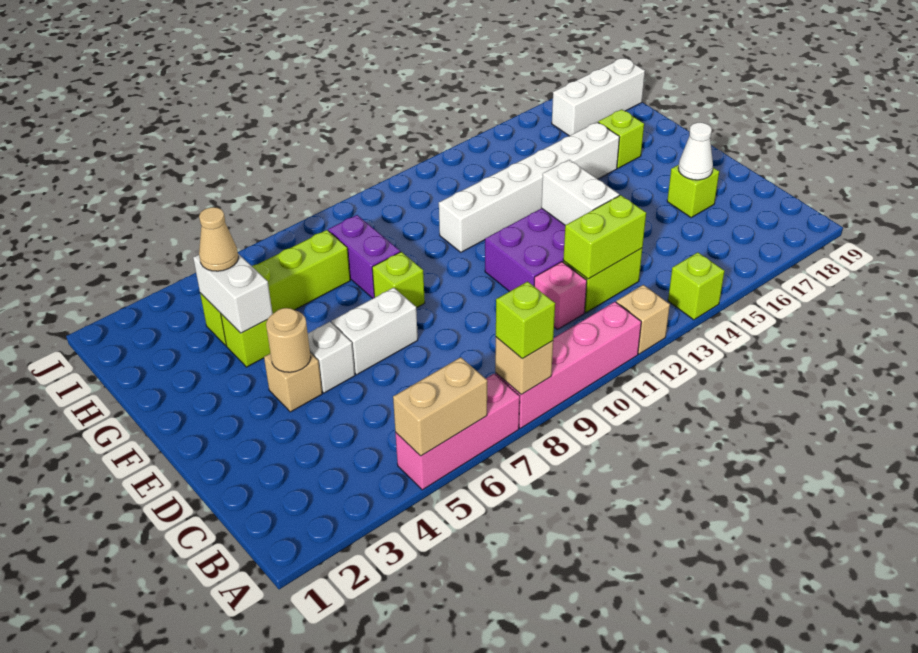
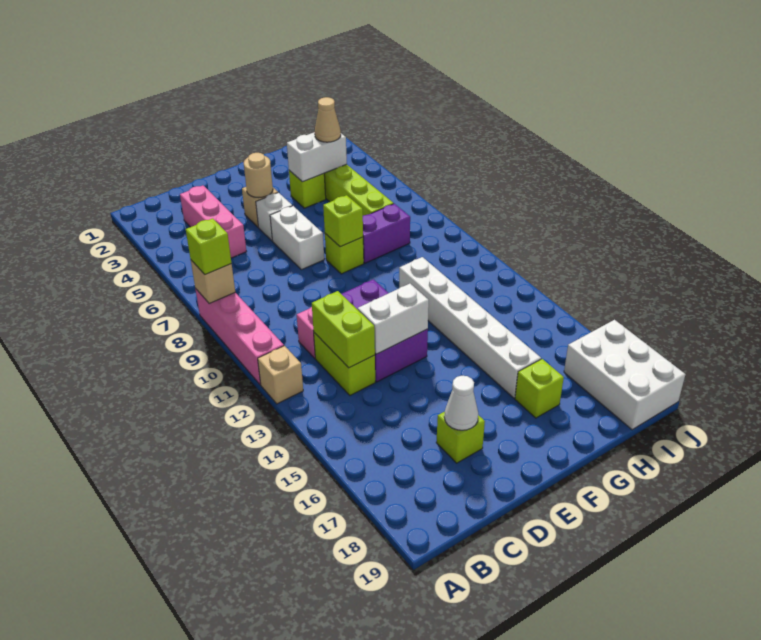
pink 1x3 brick [395,374,520,490] -> pink 1x3 brick moved to [180,186,246,258]
tan 1x2 brick [393,357,487,456] -> none
lime 1x1 brick [668,252,724,320] -> lime 1x1 brick moved to [323,195,363,247]
white 1x3 brick [552,58,645,136] -> white 2x3 brick [564,320,685,430]

